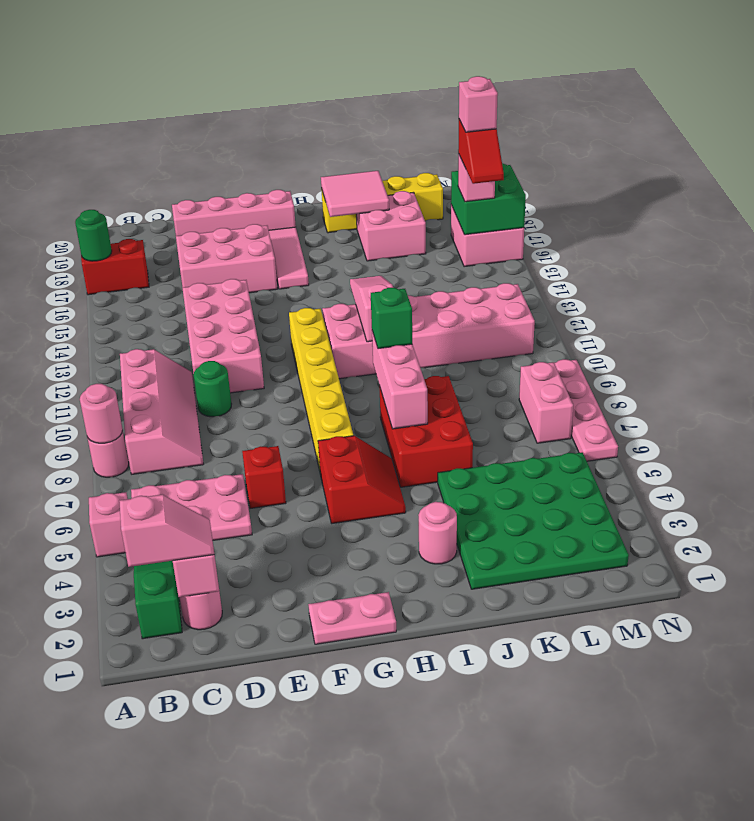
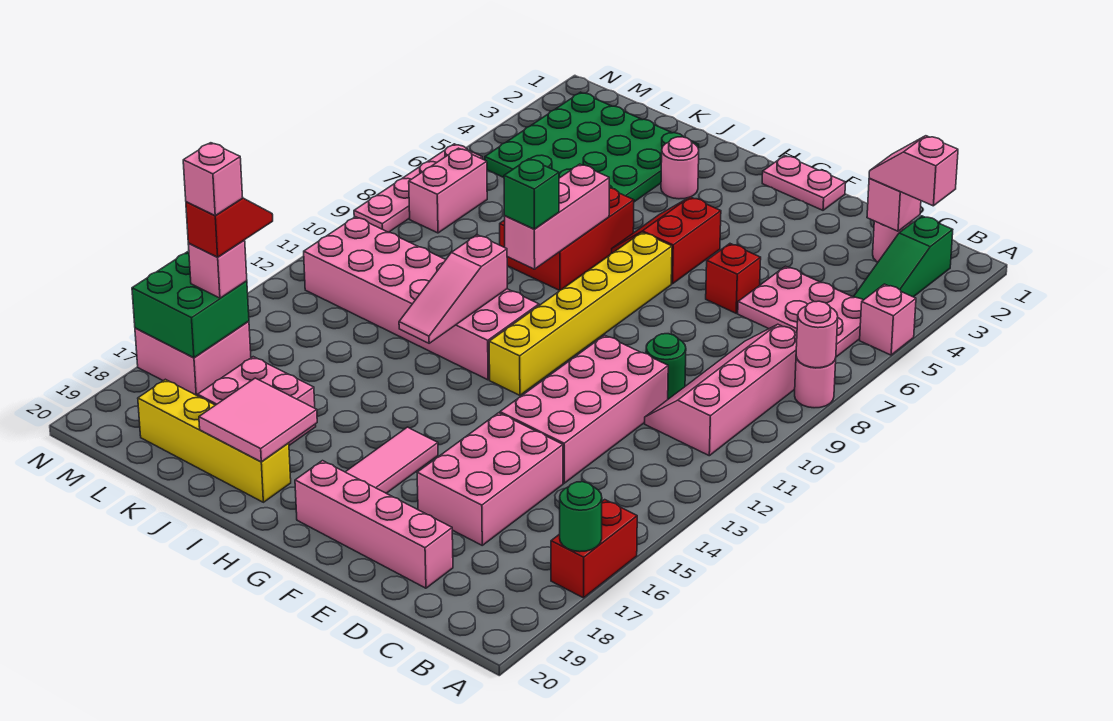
red 1x2 brick [81,239,149,295] -> red 1x2 brick turned to [551,500,637,598]
pink 2x3 brick [176,224,277,293] -> pink 2x3 brick turned to [417,413,563,545]

